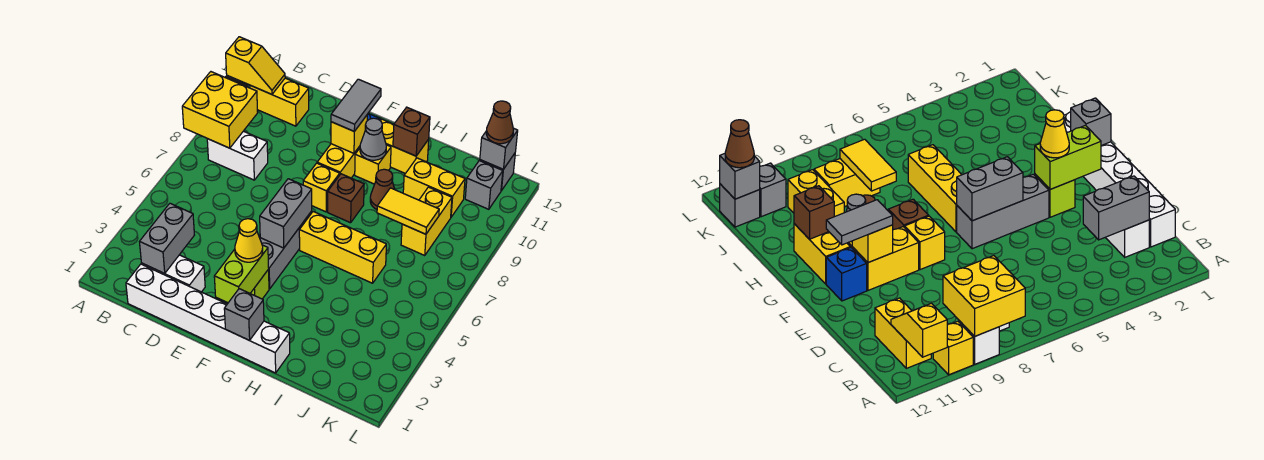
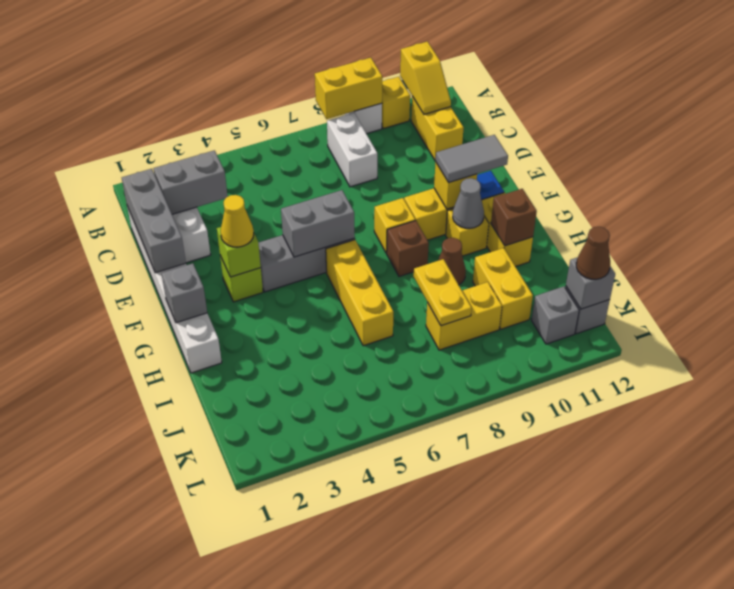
yellow 2x2 brick [182,72,258,148] -> yellow 1x2 brick [315,58,382,119]
none -> grey 1x3 brick [122,169,186,273]
lime 1x2 brick [214,245,269,303] -> lime 1x1 brick [217,227,261,277]
yellow 1x2 tile [377,188,439,234] -> yellow 1x2 plate [414,259,472,326]

